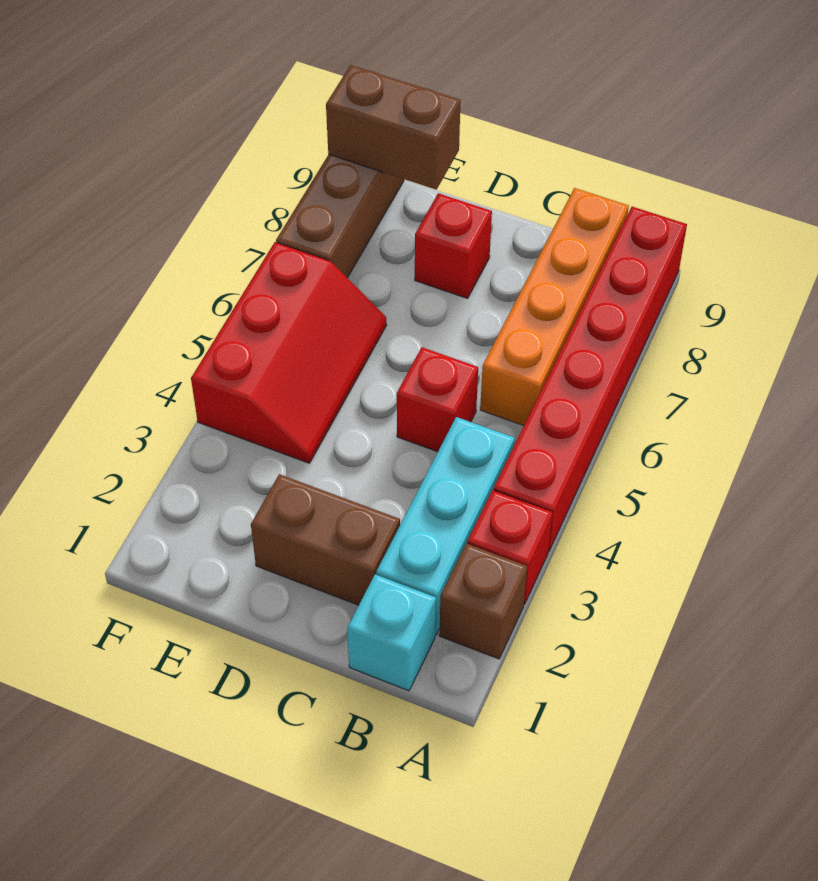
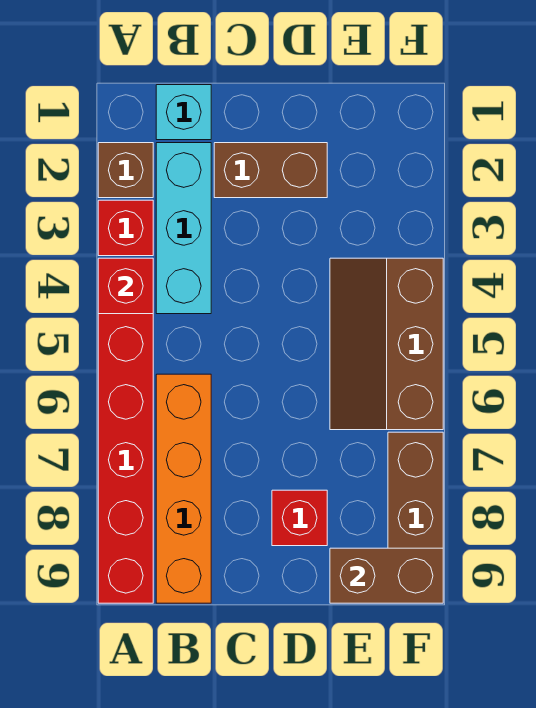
red 1x1 brick [397,347,478,452] -> red 1x1 brick moved to [98,258,153,314]
red 2x3 slope [191,242,387,463] -> brown 2x3 slope [330,258,443,430]

